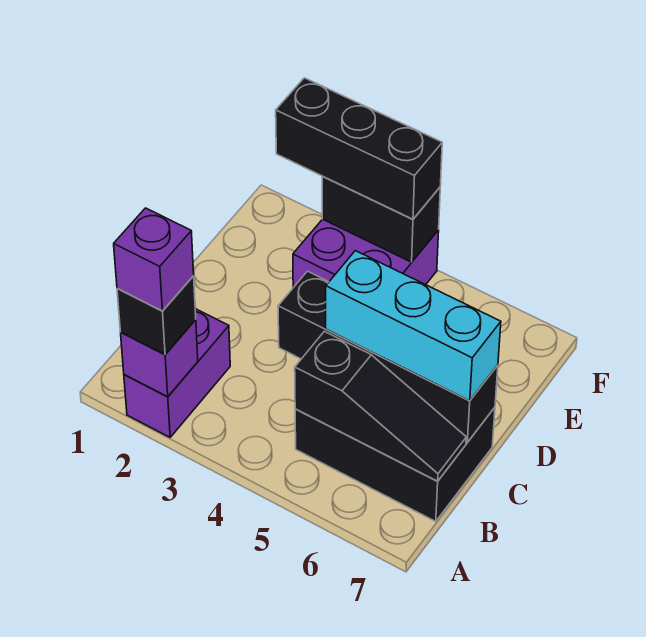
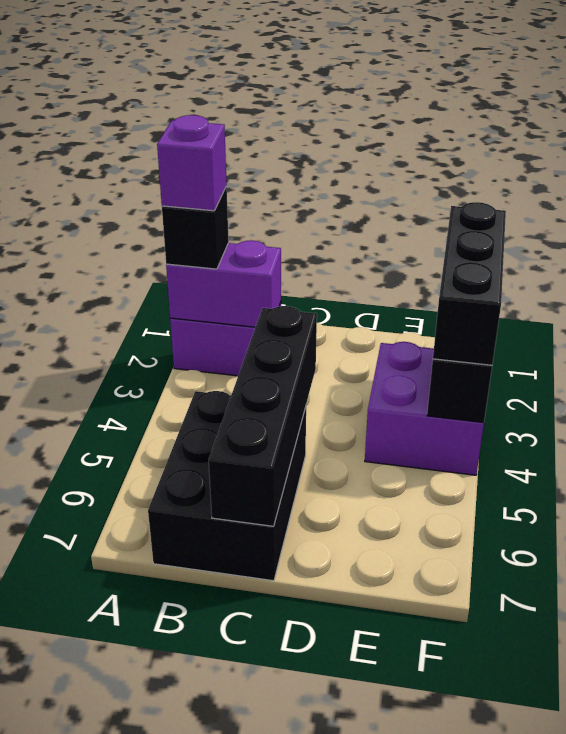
purple 1x1 brick [121,320,198,397] -> purple 1x2 brick [166,240,281,327]
black 1x3 slope [295,331,466,481] -> none
cyan 1x3 brick [326,251,501,401] -> none

